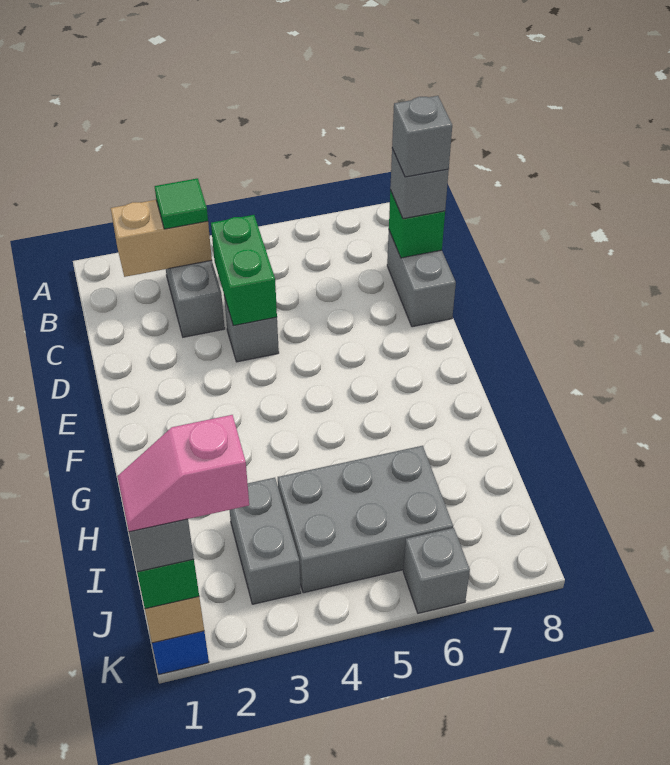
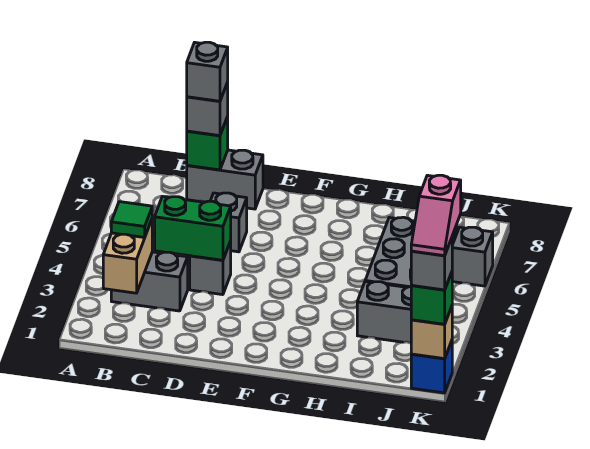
none -> grey 1x1 brick [211,193,247,252]

